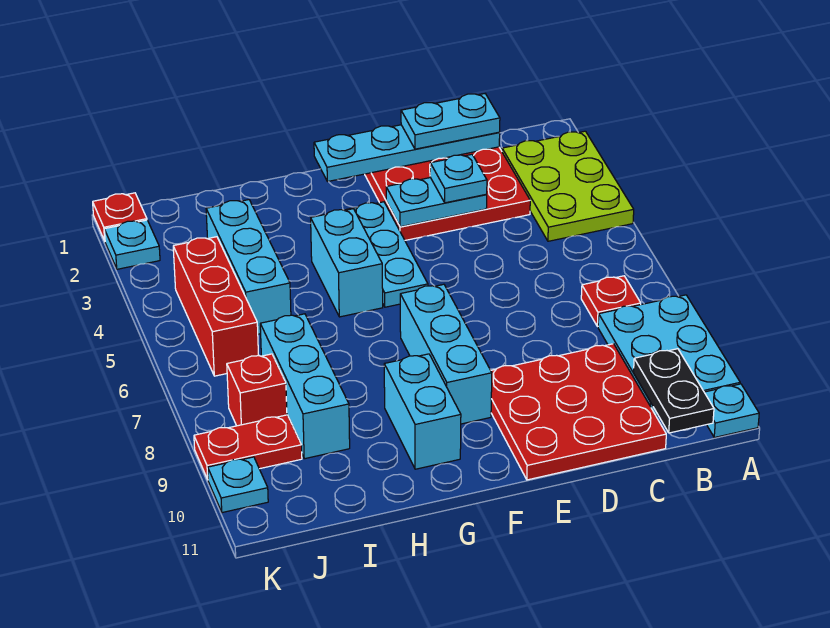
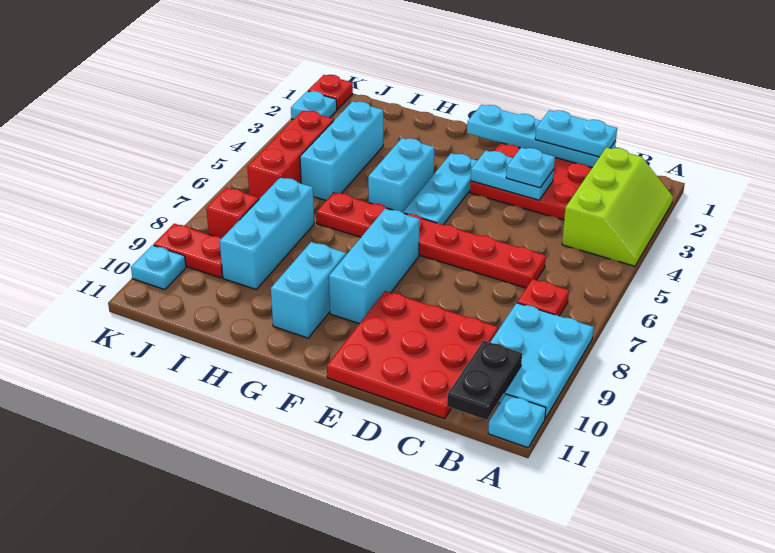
lime 2x3 plate [502,131,634,241] -> lime 2x3 slope [562,147,673,266]
none -> red 1x6 plate [316,192,546,288]

